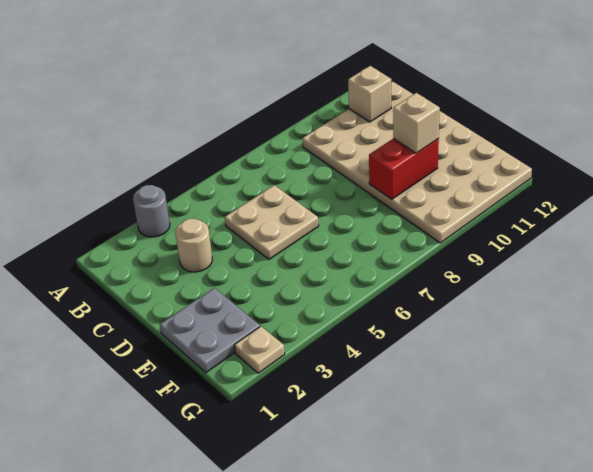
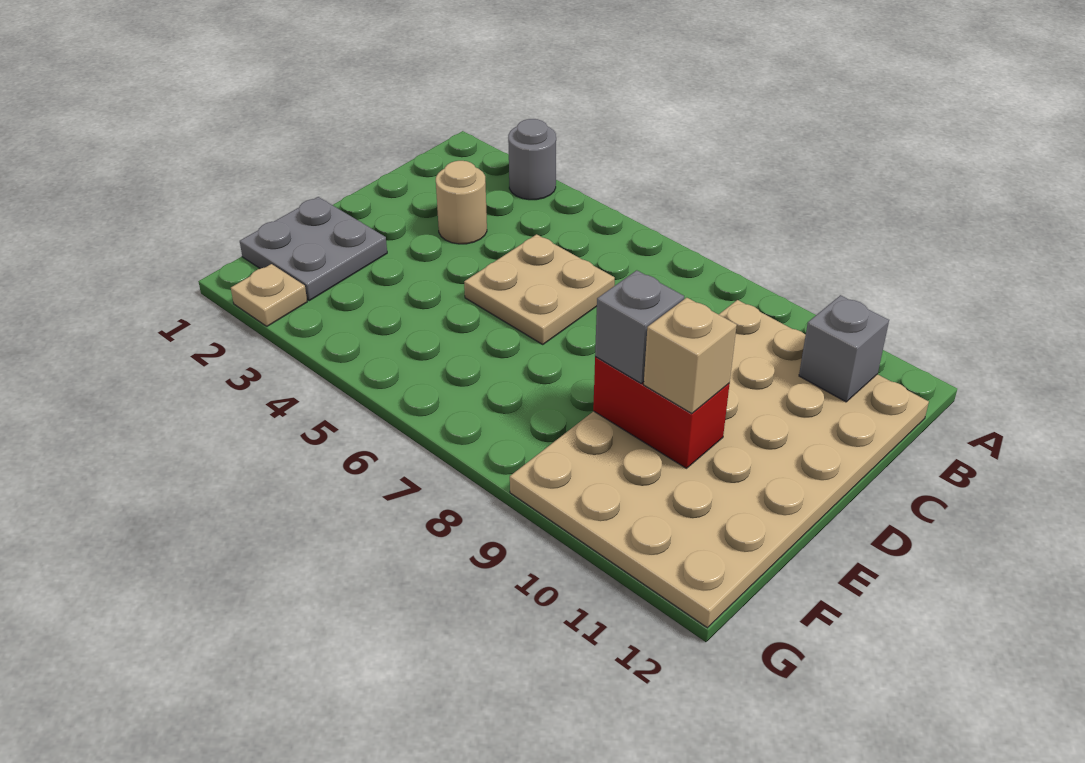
tan 1x1 brick [348,66,391,122] -> grey 1x1 brick [799,295,889,402]
none -> grey 1x1 brick [595,270,684,383]

